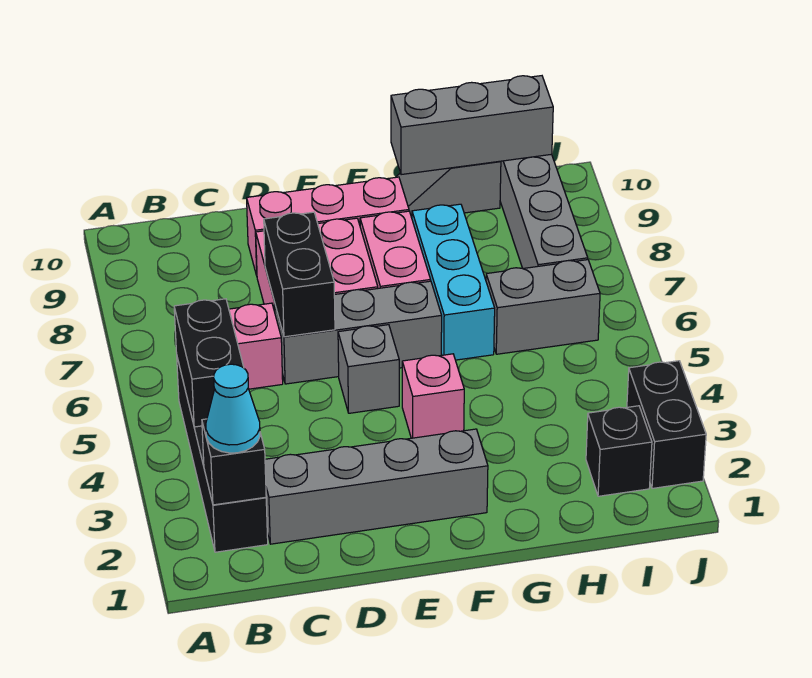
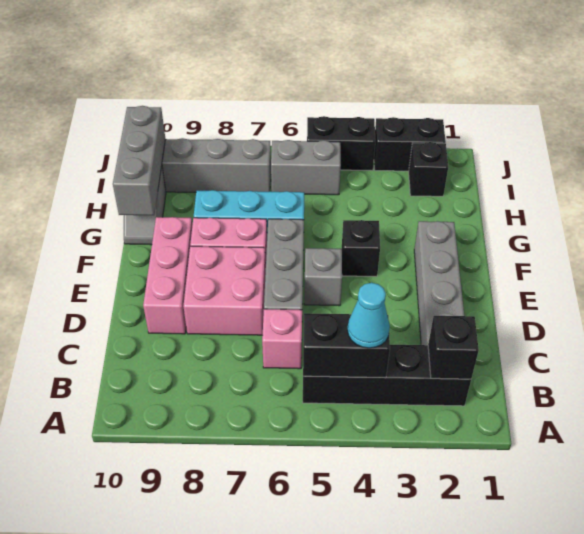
cyan 1x1 cone [206,364,260,453] -> cyan 1x1 cone moved to [348,283,390,348]
black 1x2 brick [264,212,335,337] -> black 1x2 brick moved to [307,116,375,171]
pink 1x1 brick [402,354,464,438] -> black 1x1 brick [342,220,380,277]
grey 1x2 brick [486,260,600,354] -> grey 1x2 brick turned to [271,140,341,195]

